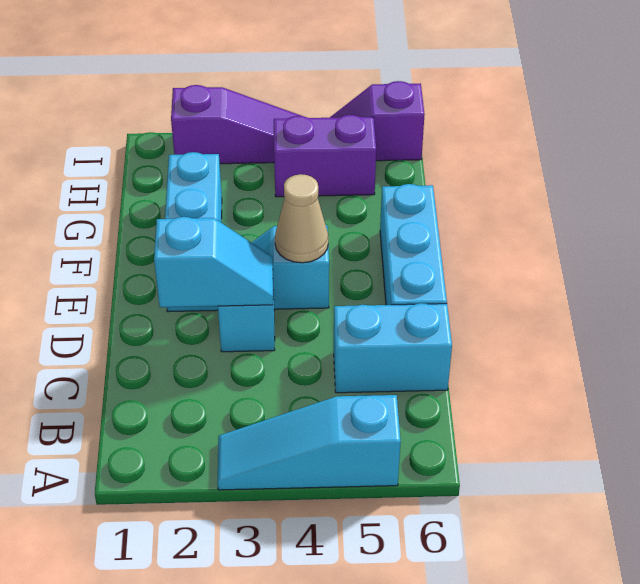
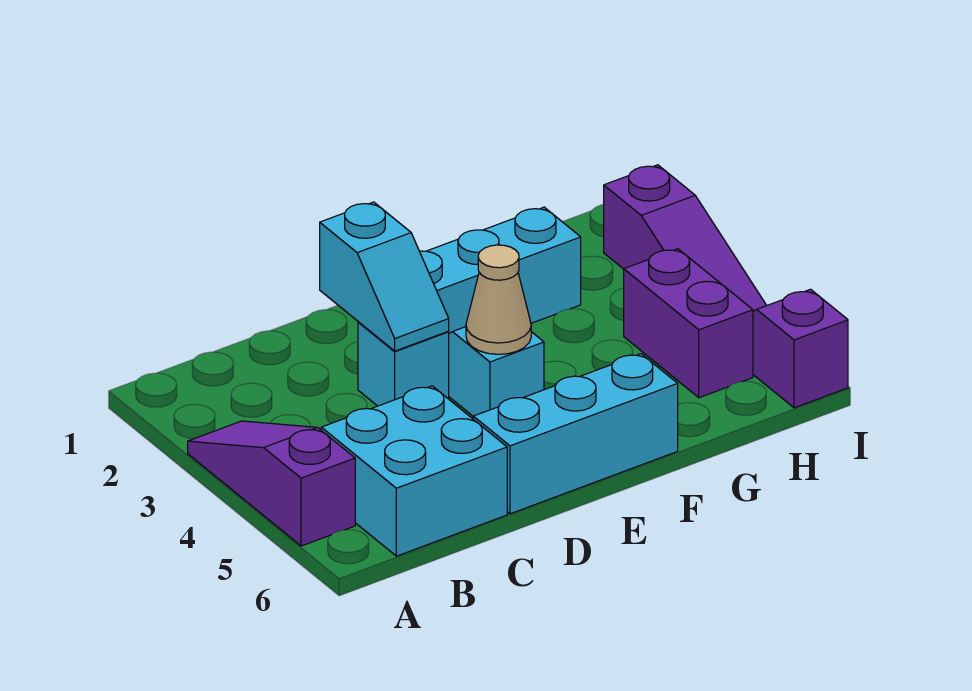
cyan 1x3 slope [218,395,401,490] -> purple 1x3 slope [188,421,355,546]
cyan 1x2 brick [334,303,452,393] -> cyan 2x2 brick [321,386,507,556]

